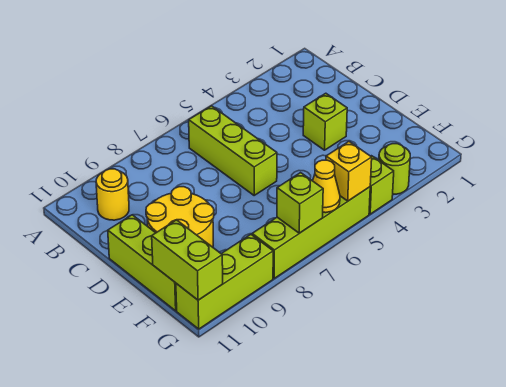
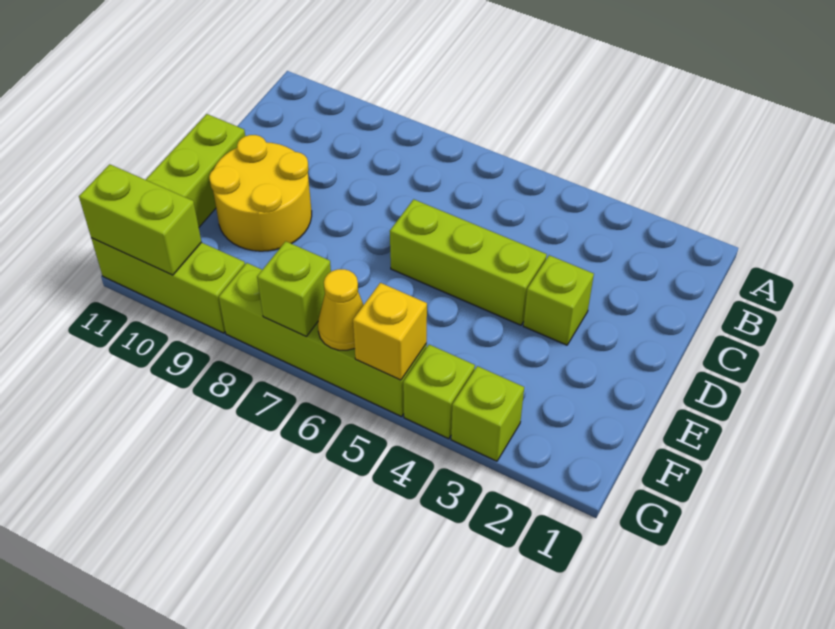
lime 1x3 brick [189,106,277,195] -> lime 1x3 brick turned to [390,199,547,325]
yellow 1x1 round brick [96,169,129,220] -> none
lime 1x2 brick [152,220,223,300] -> lime 1x2 brick turned to [79,164,201,275]
lime 1x1 round brick [379,144,410,194] -> lime 1x1 brick [451,366,524,461]

